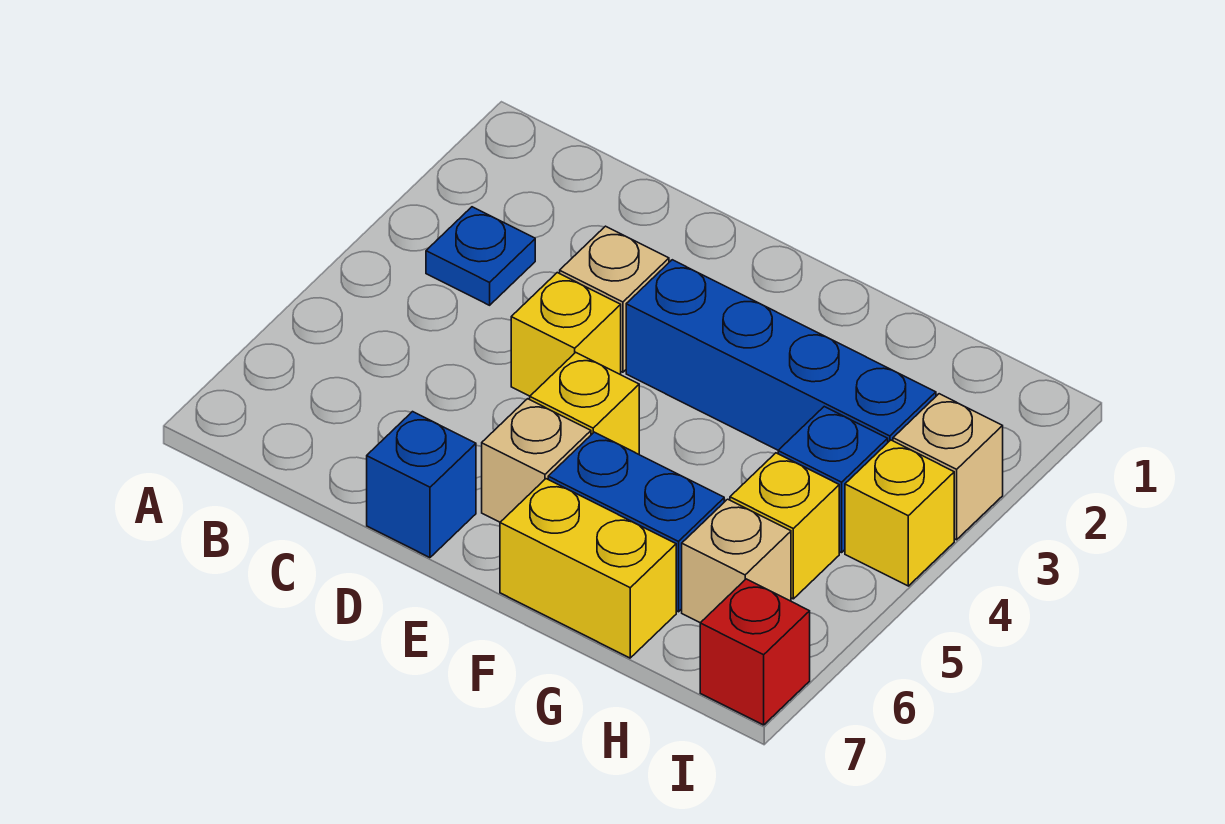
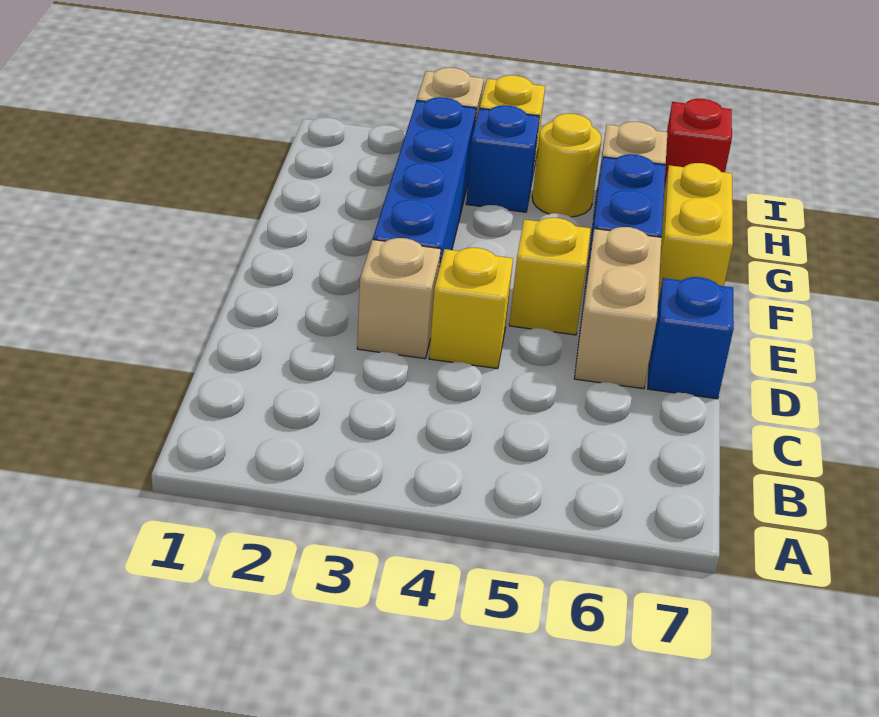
blue 1x1 plate [426,207,535,305] -> none
tan 1x1 brick [482,399,591,522] -> tan 1x2 brick [574,227,662,389]
yellow 1x1 brick [730,453,839,599] -> yellow 1x1 round brick [532,113,601,217]

